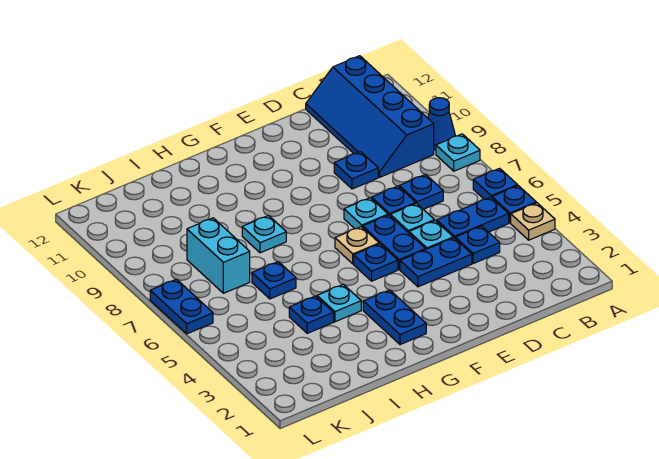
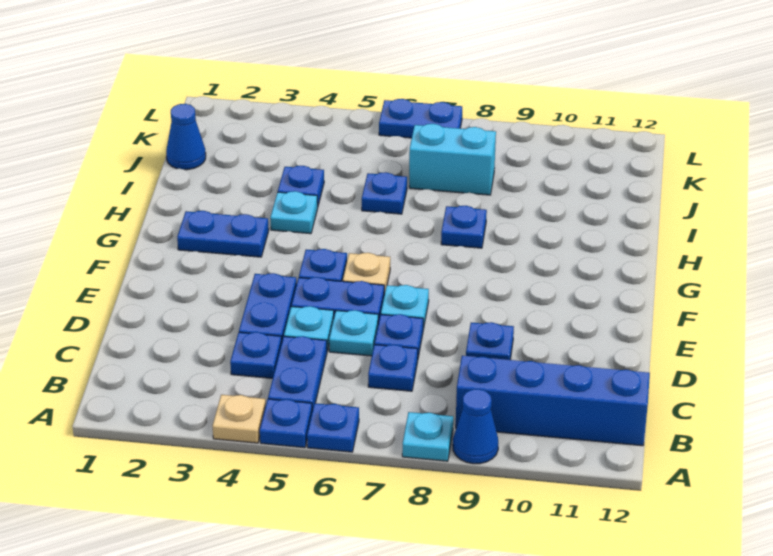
cyan 1x1 plate [242,216,286,253] -> blue 1x1 plate [441,206,487,248]
none -> blue 1x1 cone [166,104,206,170]

